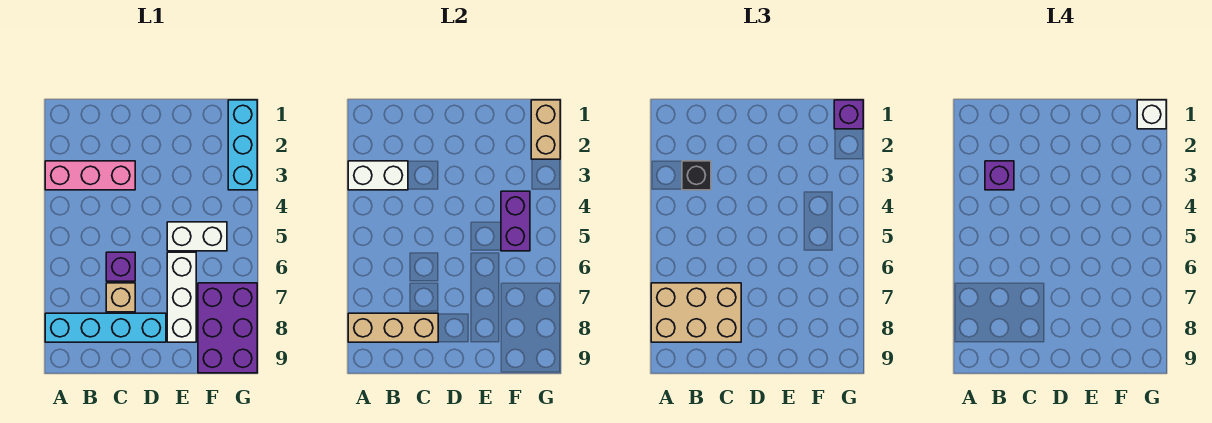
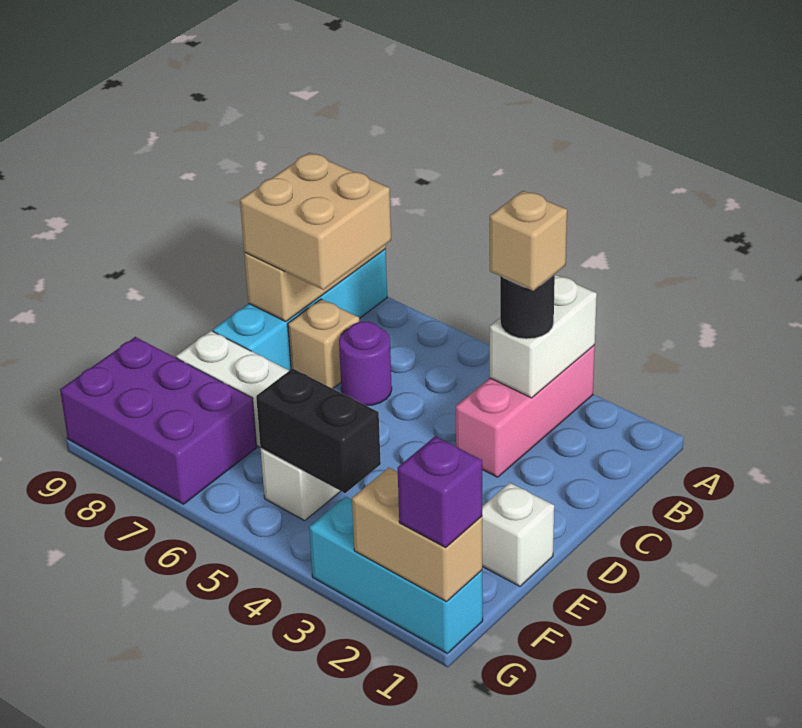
tan 2x3 brick [651,283,741,342] -> tan 2x2 brick [240,153,391,290]
black 1x1 brick [682,161,711,190] -> black 1x1 round brick [500,274,555,339]
purple 1x1 brick [985,161,1014,190] -> tan 1x1 brick [490,191,567,291]
purple 1x1 brick [106,252,135,281] -> purple 1x1 round brick [339,321,392,406]
purple 1x2 brick [501,191,530,251] -> black 1x2 brick [256,368,381,493]
white 1x1 brick [1137,100,1166,129] -> white 1x1 brick moved to [482,483,554,586]

